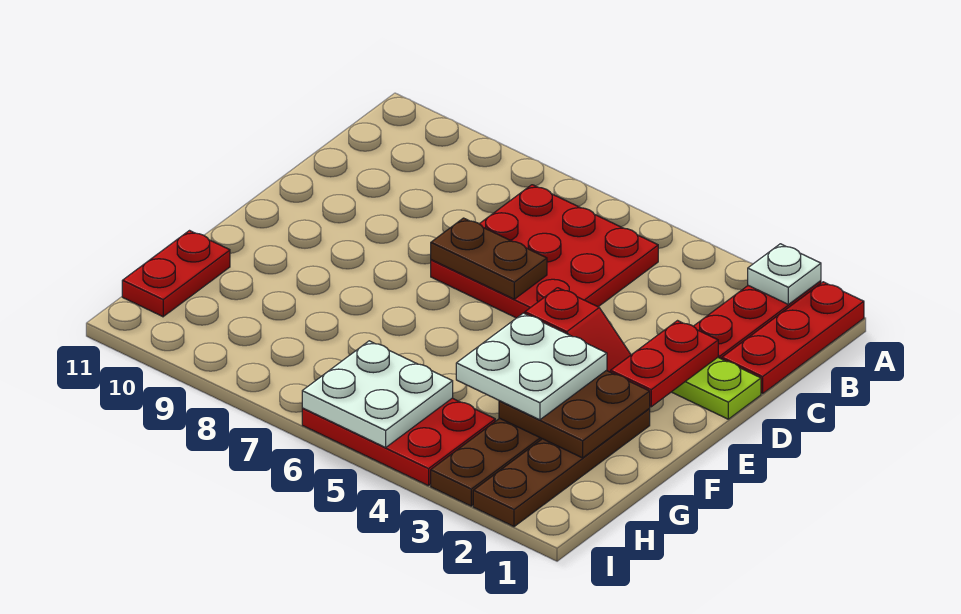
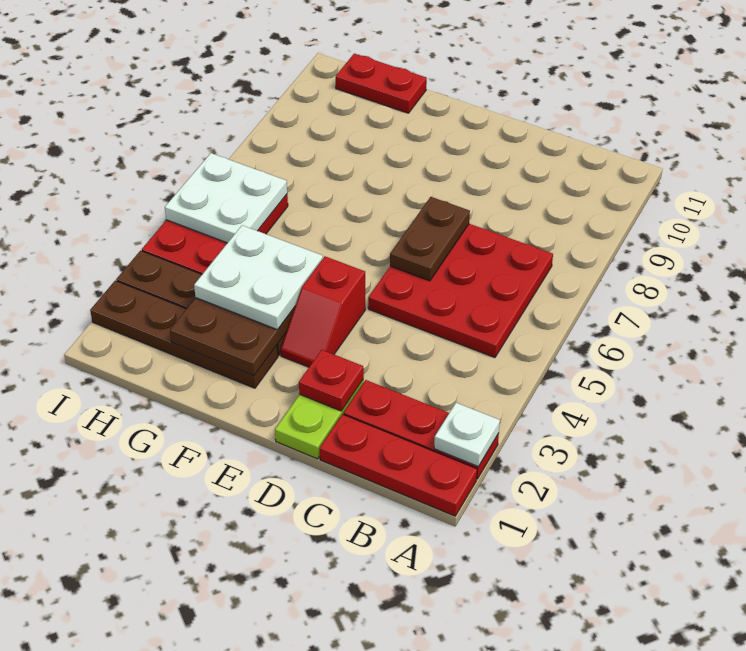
red 1x2 plate [611,321,718,407] -> red 1x1 plate [299,350,364,411]

